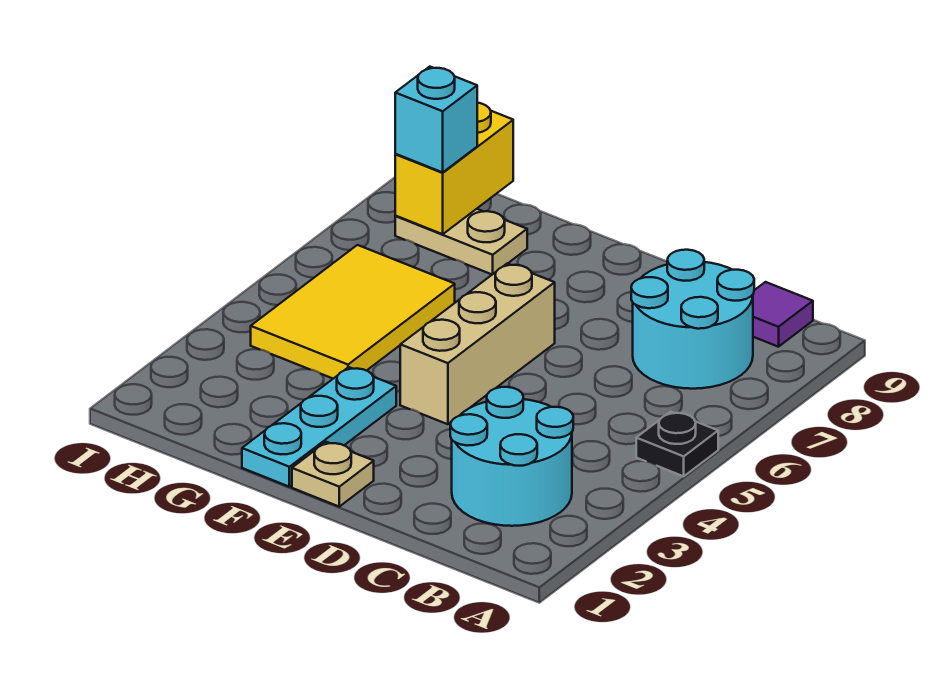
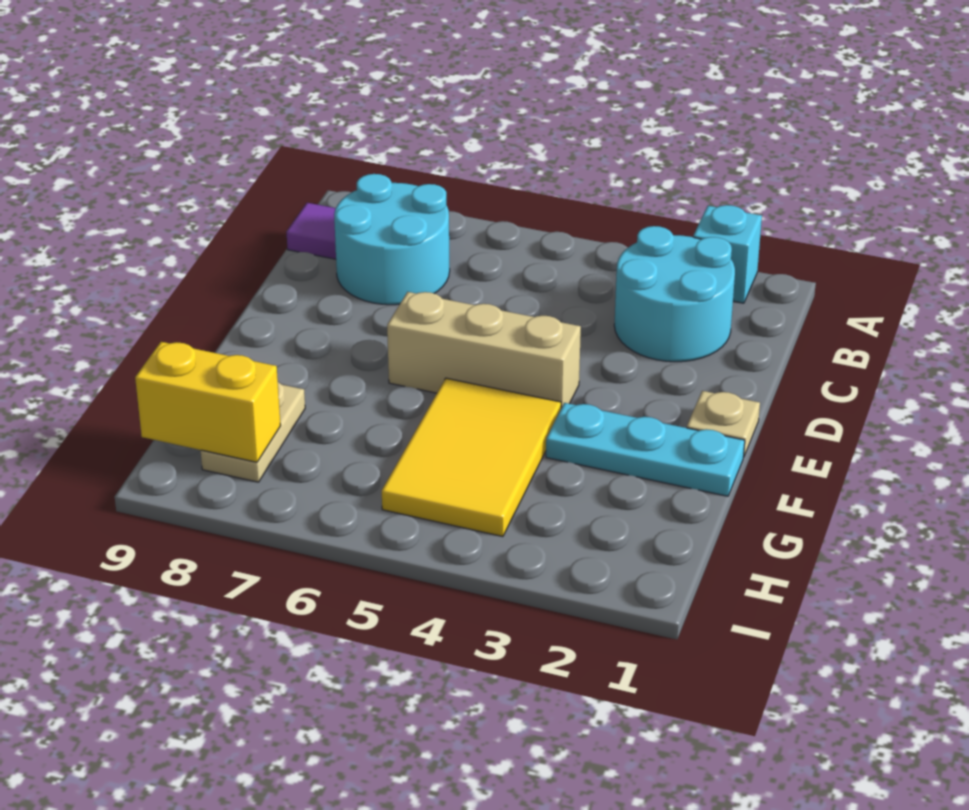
black 1x1 plate [636,412,718,476] -> none
yellow 2x3 tile [251,245,455,379] -> yellow 2x3 tile turned to [382,378,561,537]
cyan 1x1 brick [395,67,477,172] -> cyan 1x1 brick moved to [693,205,762,303]

